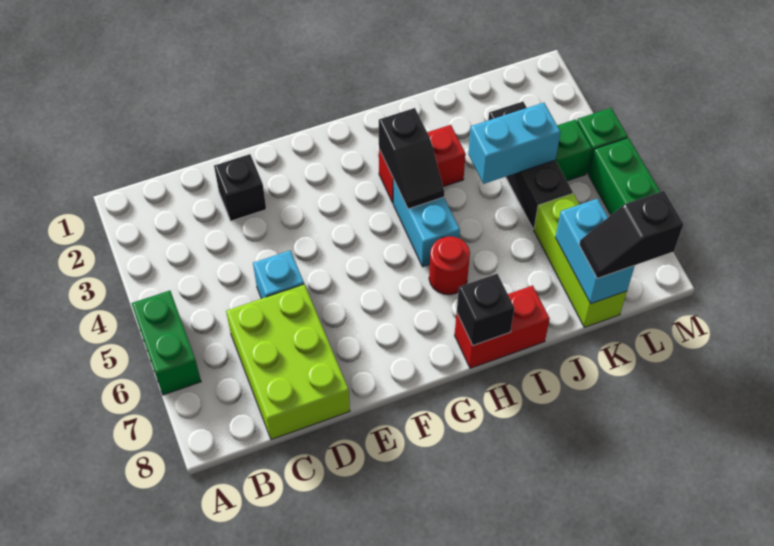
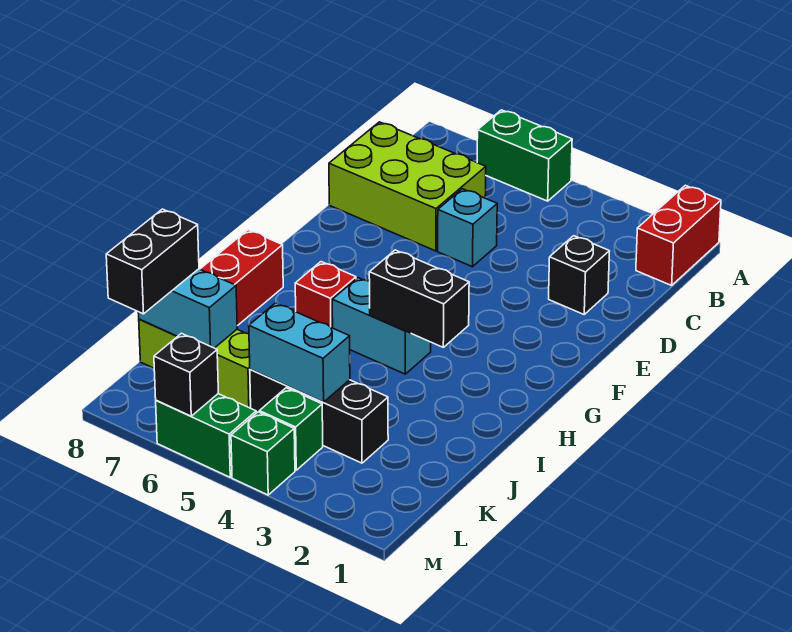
red 1x2 brick [379,125,466,203] -> red 1x2 brick moved to [636,185,721,285]
black 1x2 slope [379,108,444,209] -> black 1x2 brick [369,250,469,347]
red 1x1 round brick [429,236,470,295] -> red 1x1 brick [295,262,356,328]
black 1x1 brick [457,274,514,345] -> black 1x1 brick moved to [154,333,218,416]
cyan 1x2 brick [468,103,561,184] -> cyan 1x2 brick turned to [249,303,350,402]
black 1x2 slope [579,191,683,278] -> black 1x2 brick [106,209,199,314]

